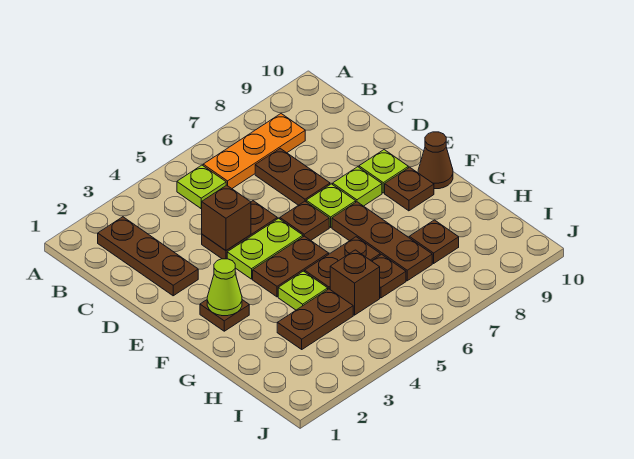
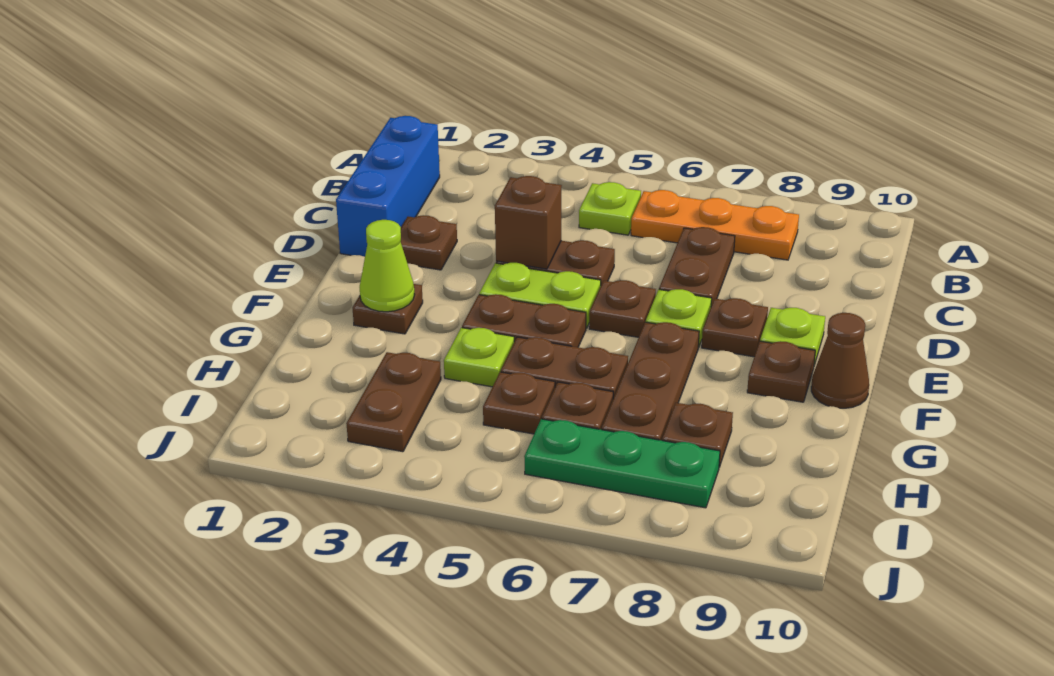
none -> blue 1x3 brick [336,116,440,257]
brown 1x3 plate [98,217,198,296] -> brown 1x1 plate [401,215,457,270]
lime 1x1 plate [333,167,382,206] -> brown 1x1 plate [702,298,768,357]
brown 1x2 plate [277,289,353,349] -> brown 1x2 plate turned to [346,352,441,452]
brown 1x1 brick [330,250,380,315] -> brown 1x1 plate [483,372,555,434]
none -> green 1x3 plate [524,419,720,508]

